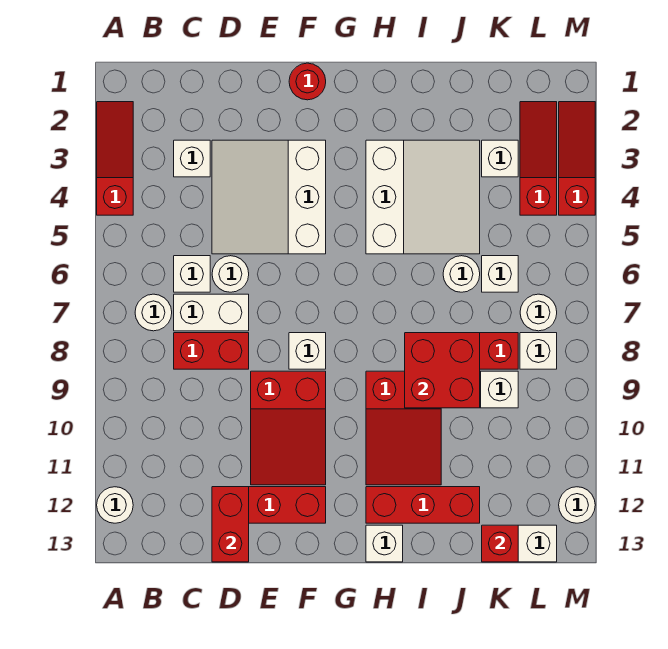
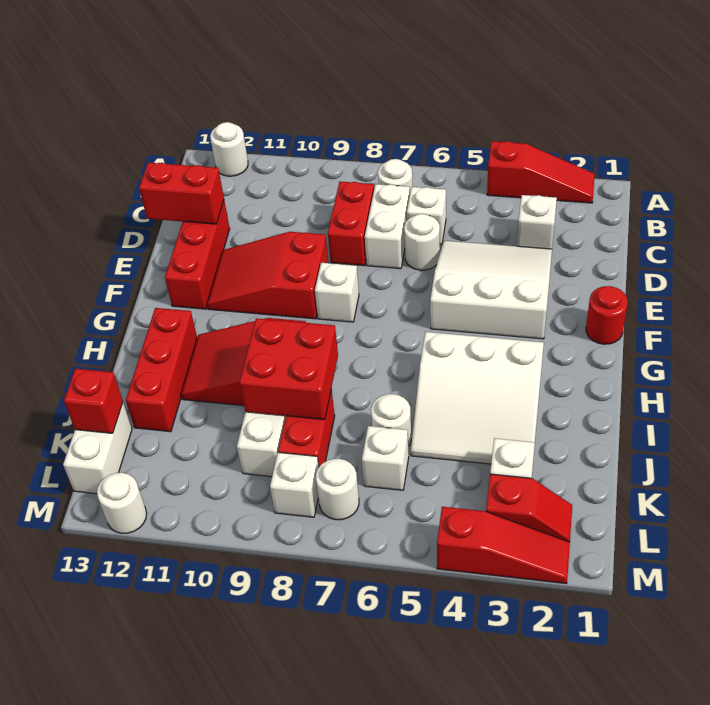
white 1x1 brick [366,525,403,562] -> none
red 1x3 slope [520,102,557,215] -> red 1x2 slope [486,474,572,542]

